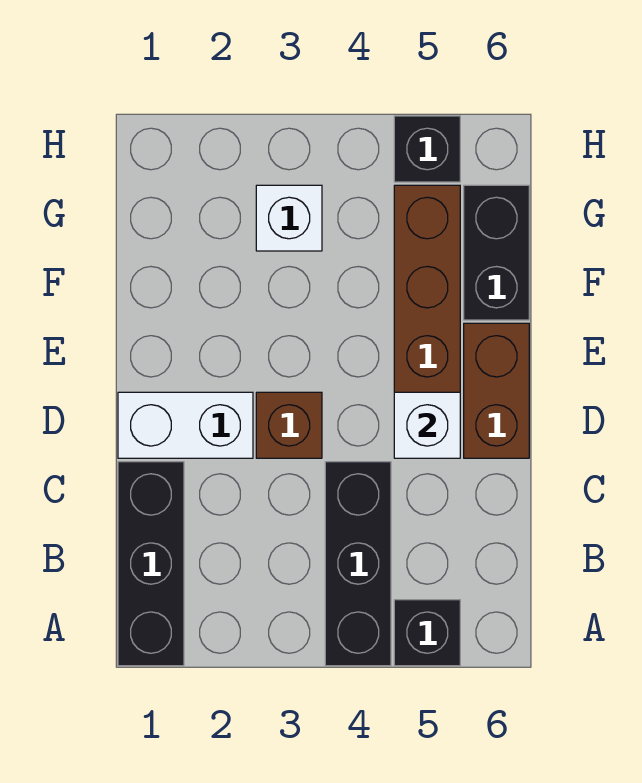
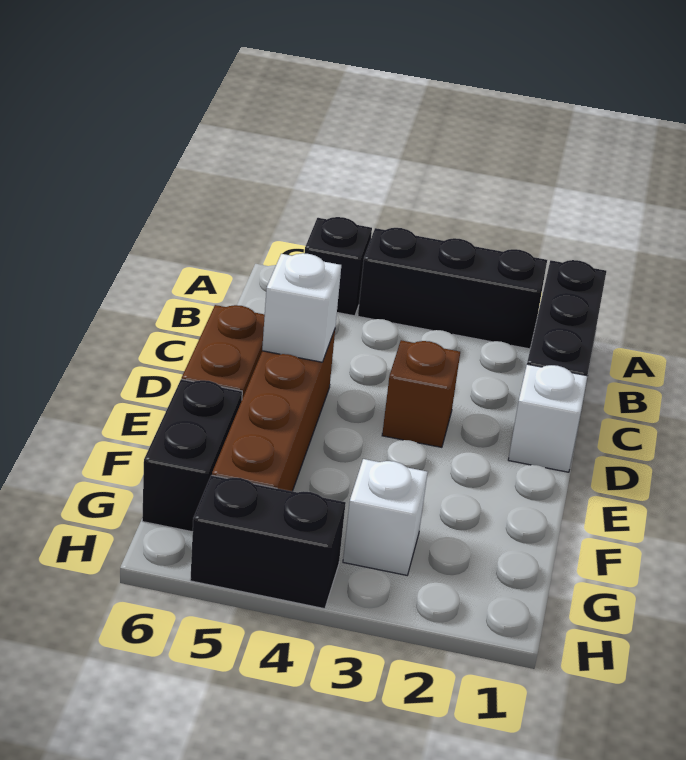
black 1x3 brick [325,462,391,666] -> black 1x3 brick turned to [358,228,547,349]
white 1x2 brick [118,392,253,458] -> white 1x1 brick [508,364,587,472]
black 1x1 brick [394,116,460,182] -> black 1x2 brick [190,475,346,609]

